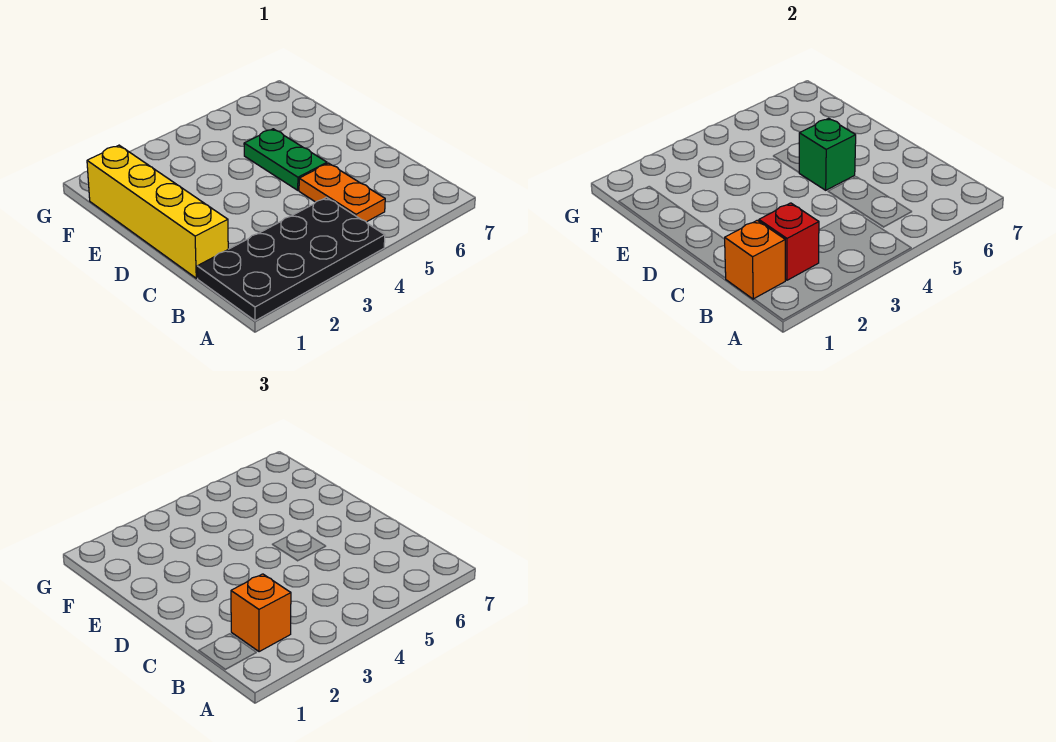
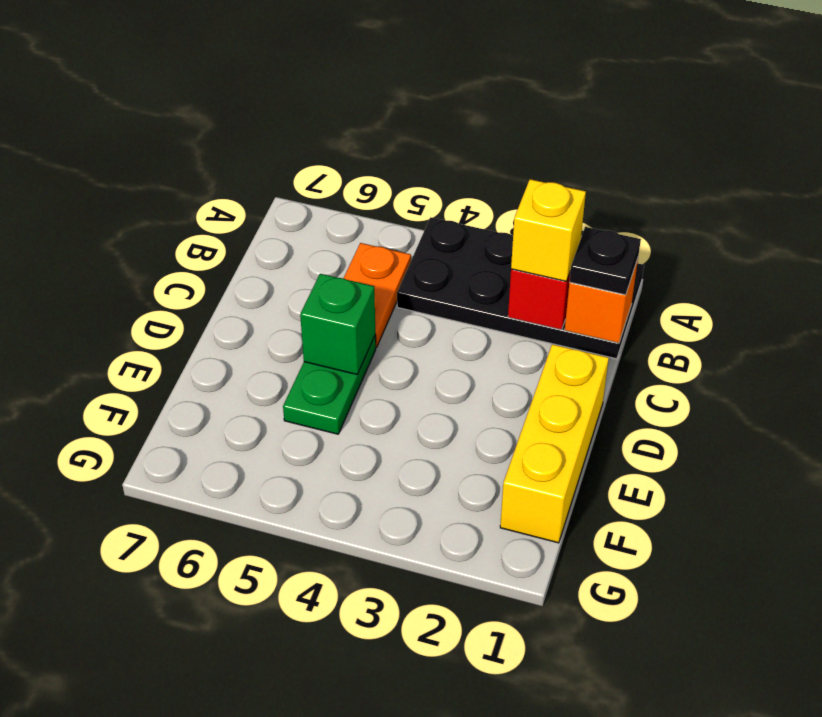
none -> black 1x1 plate [570,227,641,295]
orange 1x1 brick [231,574,291,652] -> yellow 1x1 brick [511,179,586,282]
yellow 1x4 brick [87,145,228,278] -> yellow 1x3 brick [500,344,609,543]

